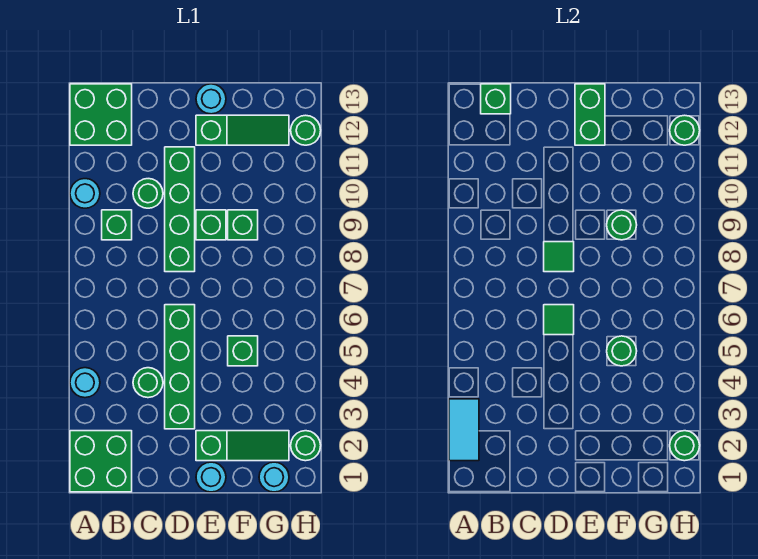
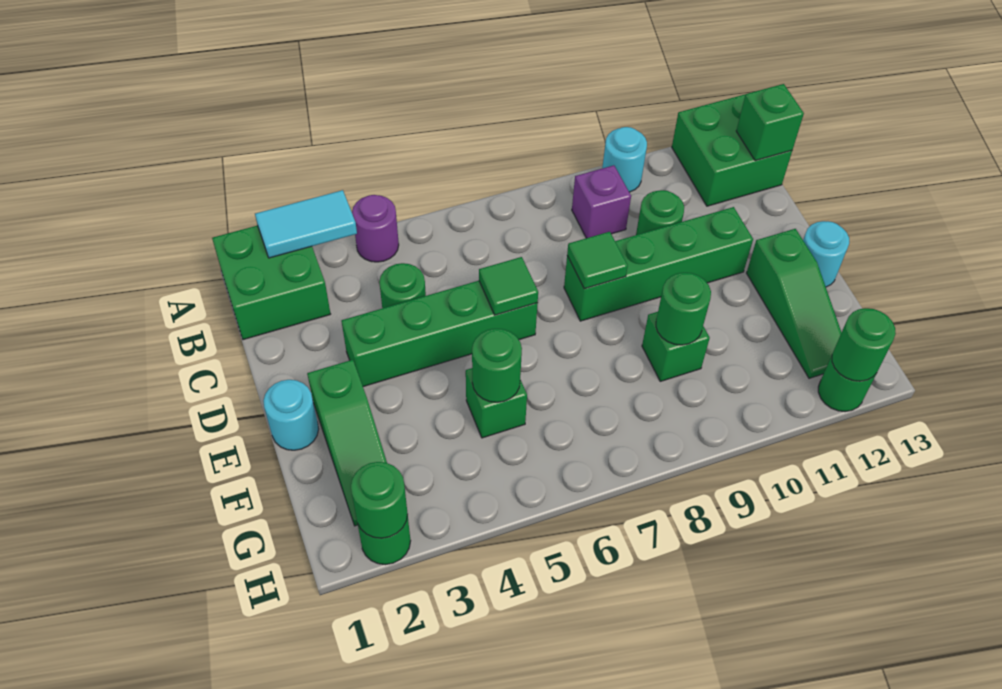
cyan 1x1 round brick [70,368,100,398] -> purple 1x1 round brick [352,195,399,262]
green 1x1 brick [102,210,132,240] -> purple 1x1 brick [572,165,631,238]
green 1x1 brick [196,210,226,240] -> none
green 1x2 brick [575,84,605,145] -> none
cyan 1x1 round brick [259,462,289,492] -> none

